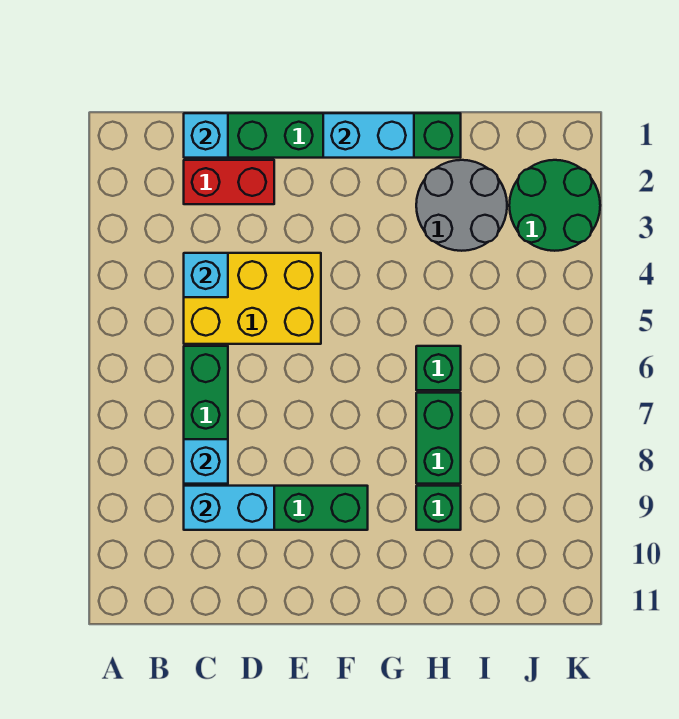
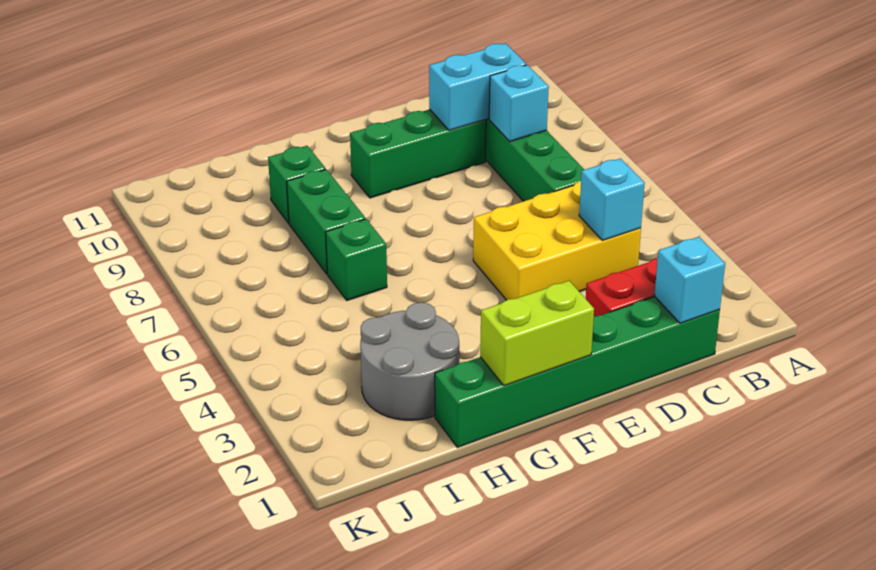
cyan 1x2 brick [323,113,414,158] -> lime 1x2 brick [480,281,594,386]
green 2x2 round brick [509,160,600,251] -> none

